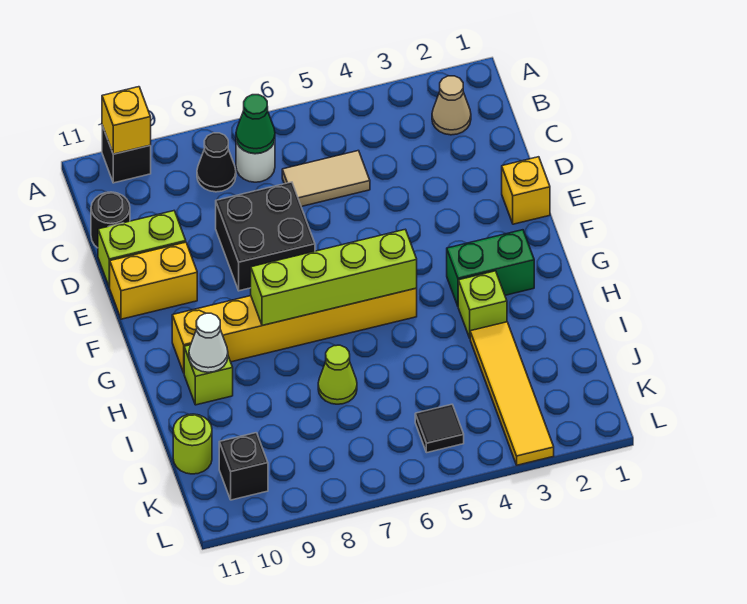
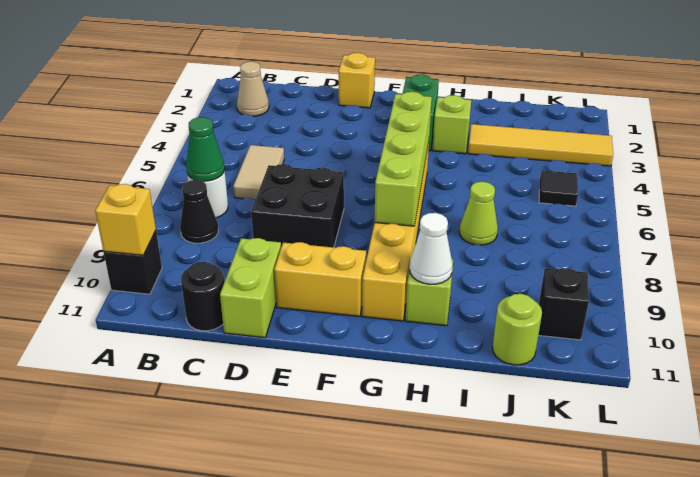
yellow 1x2 brick [109,242,197,319] -> yellow 1x2 brick turned to [274,242,366,317]

